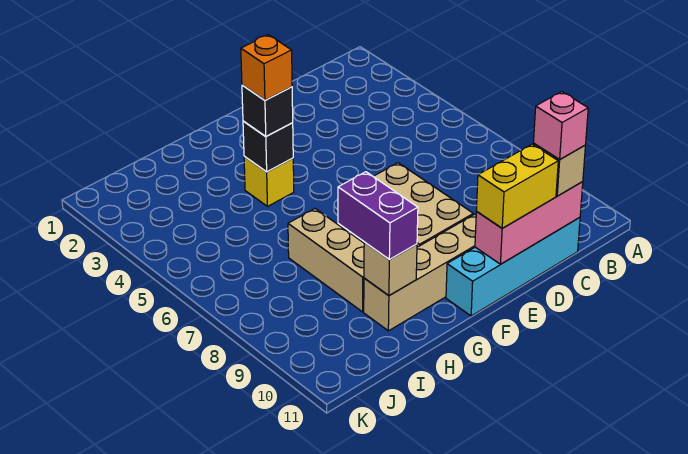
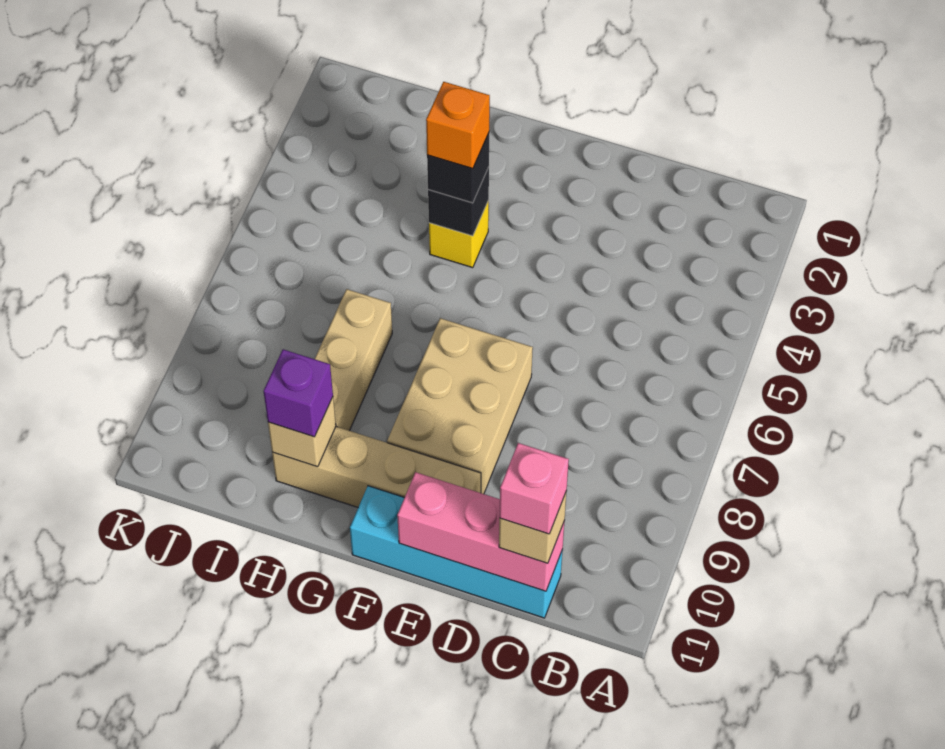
yellow 1x2 brick [476,144,558,228] -> none
purple 1x2 brick [338,172,418,260] -> purple 1x1 brick [264,349,333,437]

